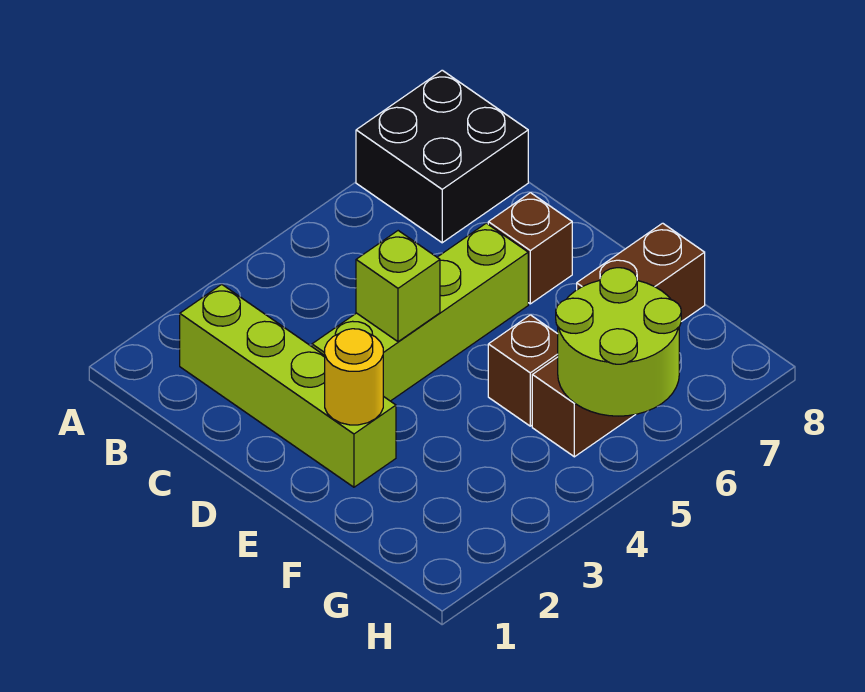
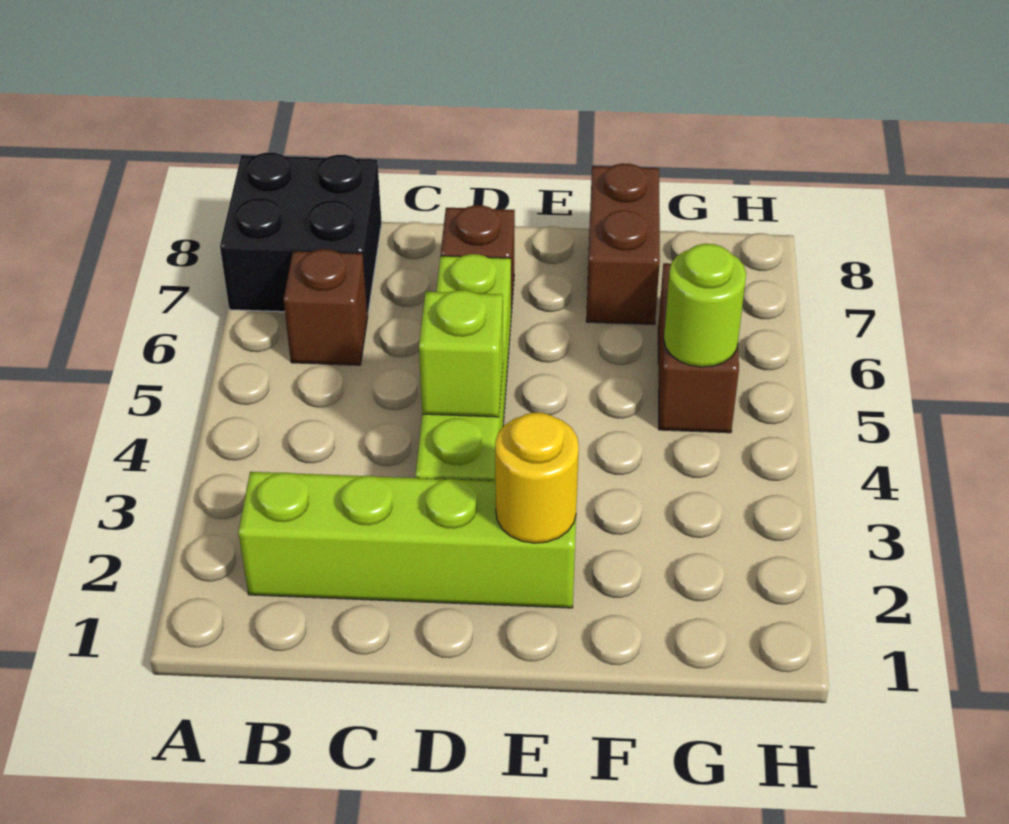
brown 1x1 brick [488,315,558,426] -> brown 1x1 brick moved to [283,249,368,365]
lime 2x2 round brick [556,268,681,416] -> lime 1x1 round brick [664,244,746,367]

